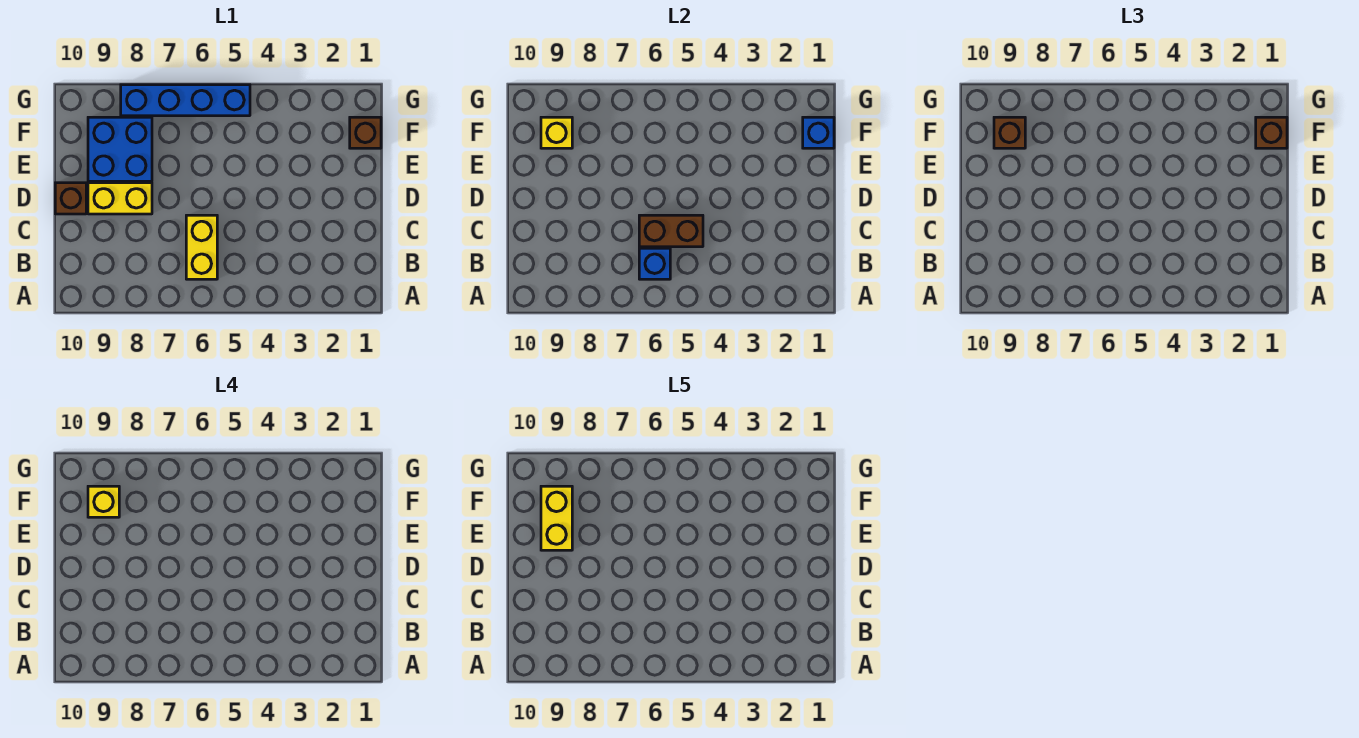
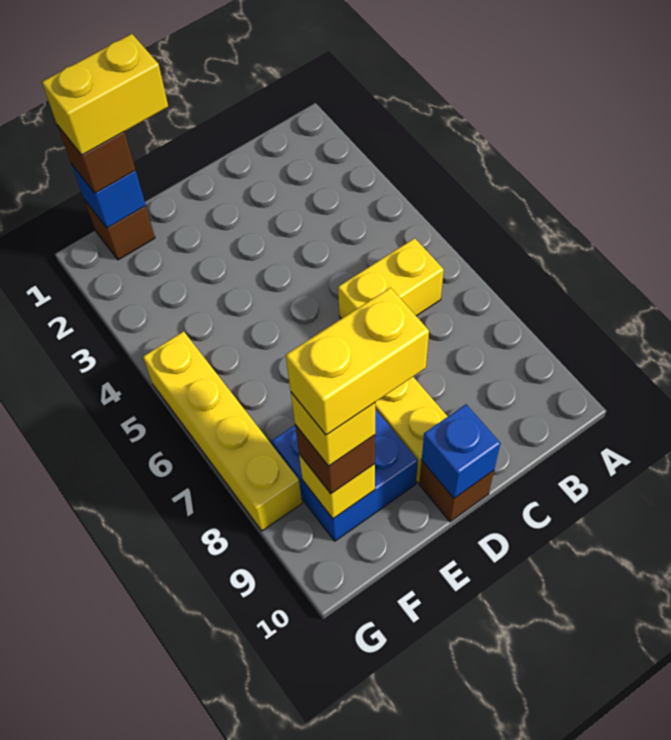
blue 1x1 brick [639,248,670,279] -> blue 1x1 brick moved to [422,404,500,498]
brown 1x2 brick [639,215,703,247] -> none
none -> yellow 1x2 brick [42,34,168,155]
blue 1x4 brick [121,85,250,116] -> yellow 1x4 brick [143,331,302,531]

